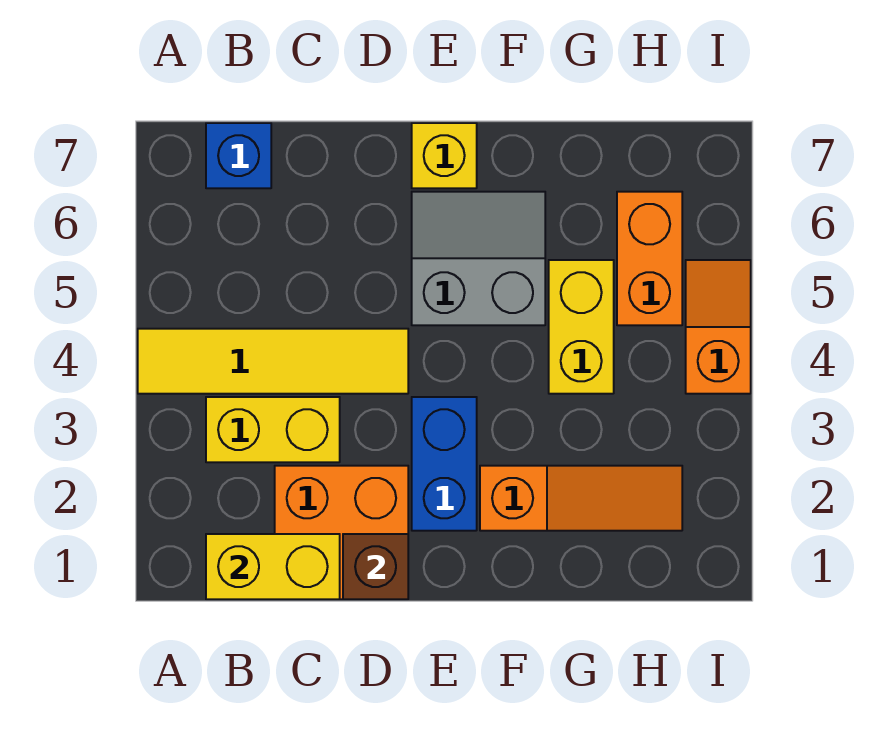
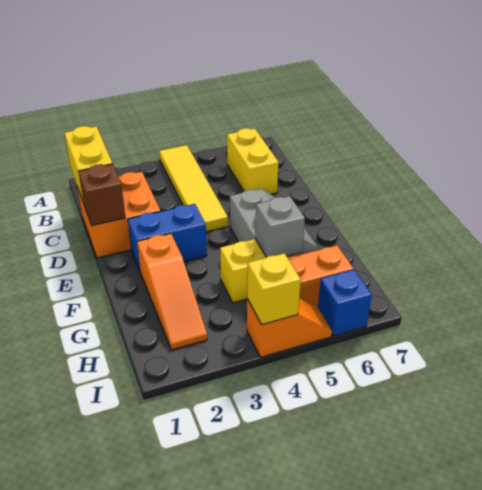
yellow 1x2 brick [206,397,340,462] -> yellow 1x2 brick moved to [227,128,279,194]
blue 1x1 brick [206,123,271,188] -> blue 1x1 brick moved to [318,270,372,336]
yellow 1x1 brick [412,123,477,188] -> yellow 1x1 brick moved to [247,253,301,325]
none -> grey 1x1 brick [255,196,305,257]

